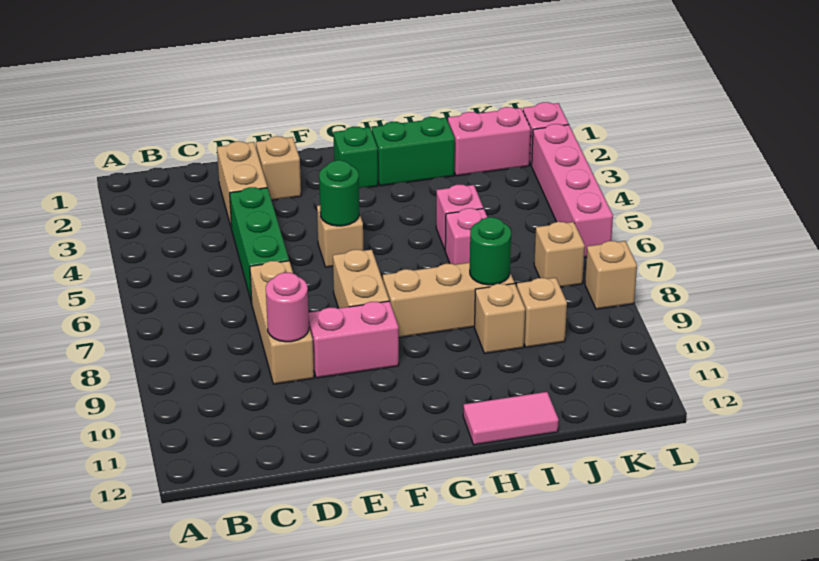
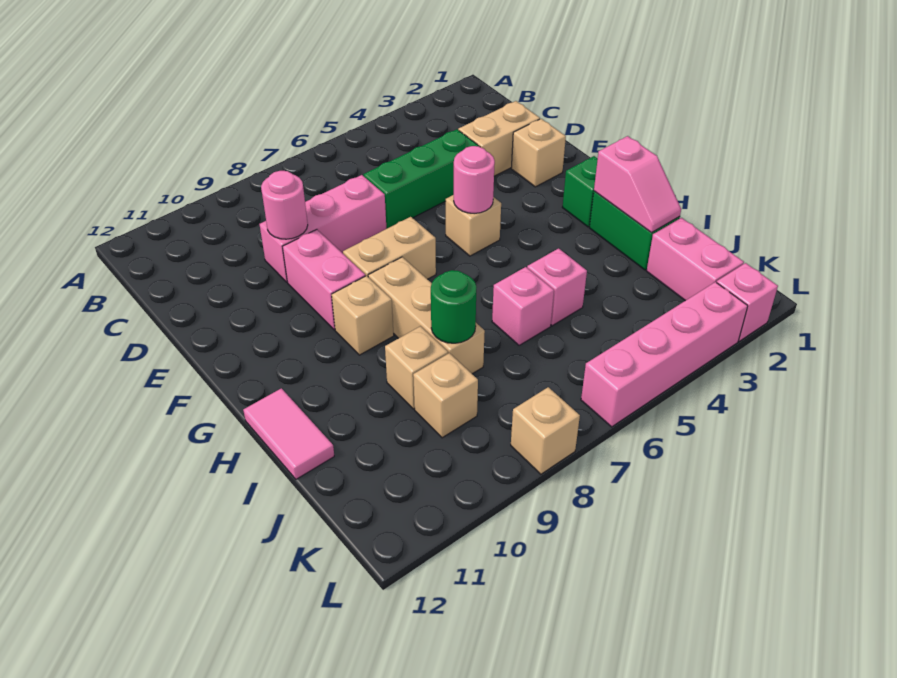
tan 1x3 brick [250,261,314,384] -> pink 1x3 brick [260,175,386,282]
green 1x1 round brick [319,160,359,226] -> pink 1x1 round brick [454,146,495,213]
none -> pink 1x2 slope [594,136,681,232]
tan 1x1 brick [534,222,585,287] -> tan 1x1 brick moved to [332,276,394,355]

